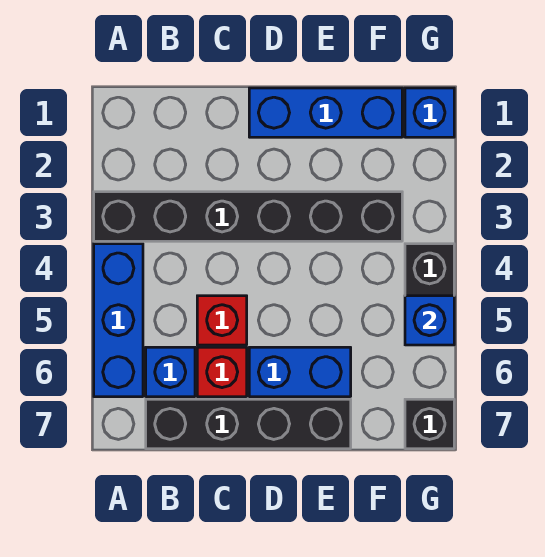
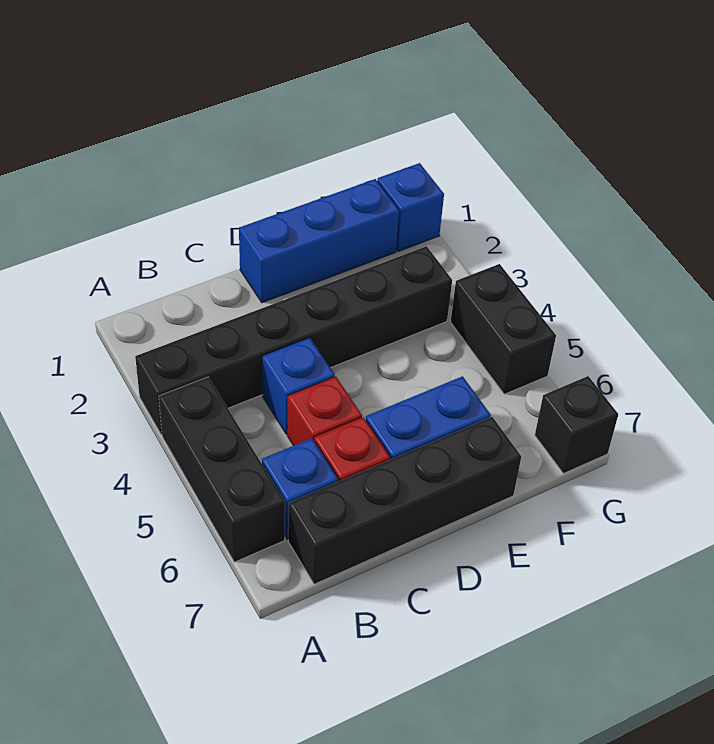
blue 1x3 brick [94,244,143,397] -> black 1x3 brick [159,377,285,562]
blue 1x1 brick [405,296,454,345] -> blue 1x1 brick moved to [262,338,335,434]

